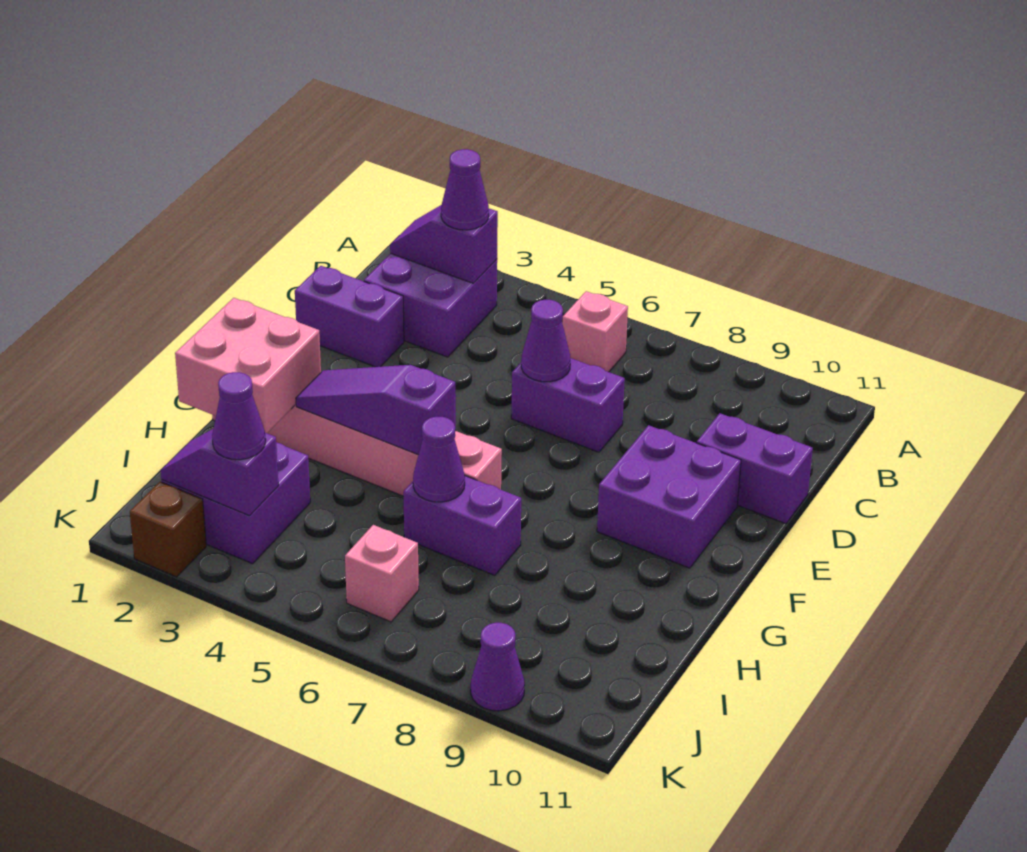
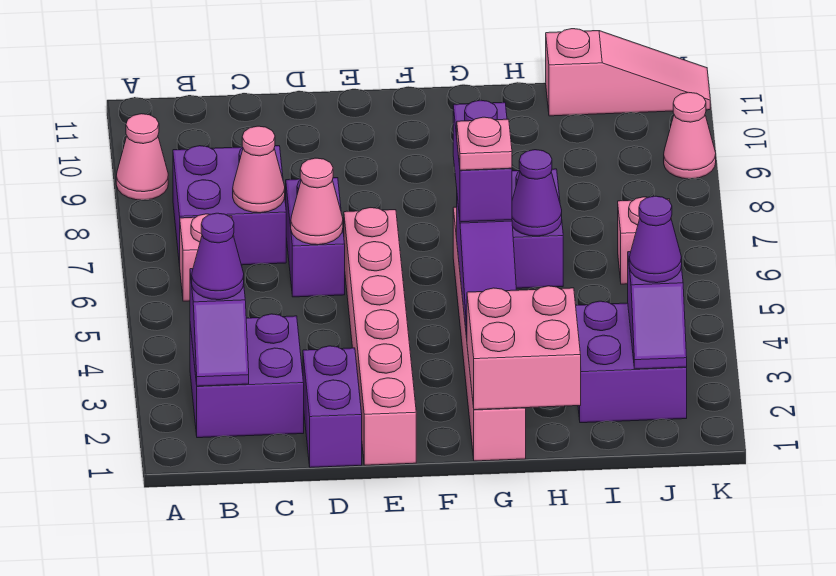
none -> pink 1x1 cone [116,114,168,200]
none -> pink 1x1 cone [233,126,285,213]
purple 1x1 cone [521,300,570,382] -> pink 1x1 cone [291,158,343,245]
purple 1x2 brick [697,413,813,524] -> purple 1x2 brick moved to [453,100,512,222]
none -> pink 1x6 brick [344,208,416,465]
purple 2x2 brick [597,425,741,568] -> purple 2x2 brick moved to [173,146,286,266]
none -> pink 1x1 plate [457,117,512,170]
none -> pink 1x3 slope [546,29,710,116]
brown 1x1 brick [130,482,206,577] -> none
purple 1x1 cone [471,623,525,711] -> pink 1x1 cone [664,92,716,179]

